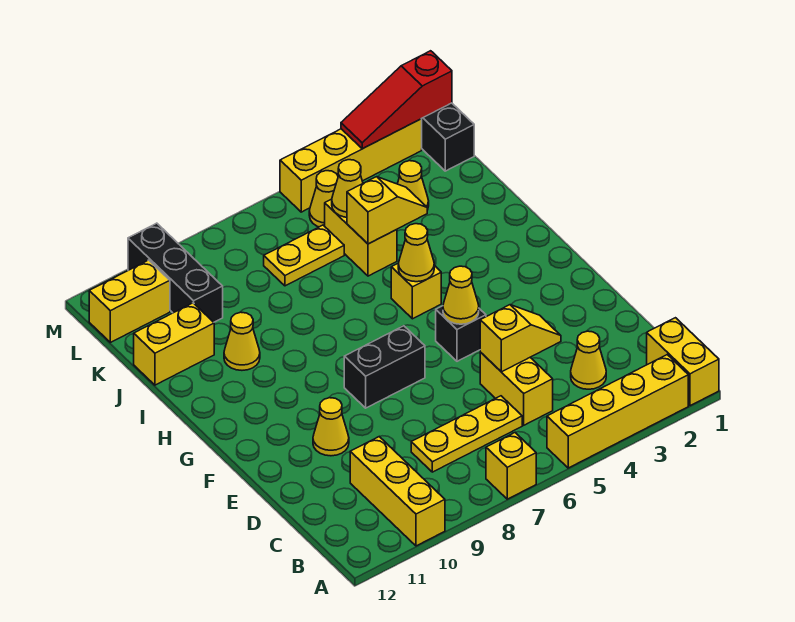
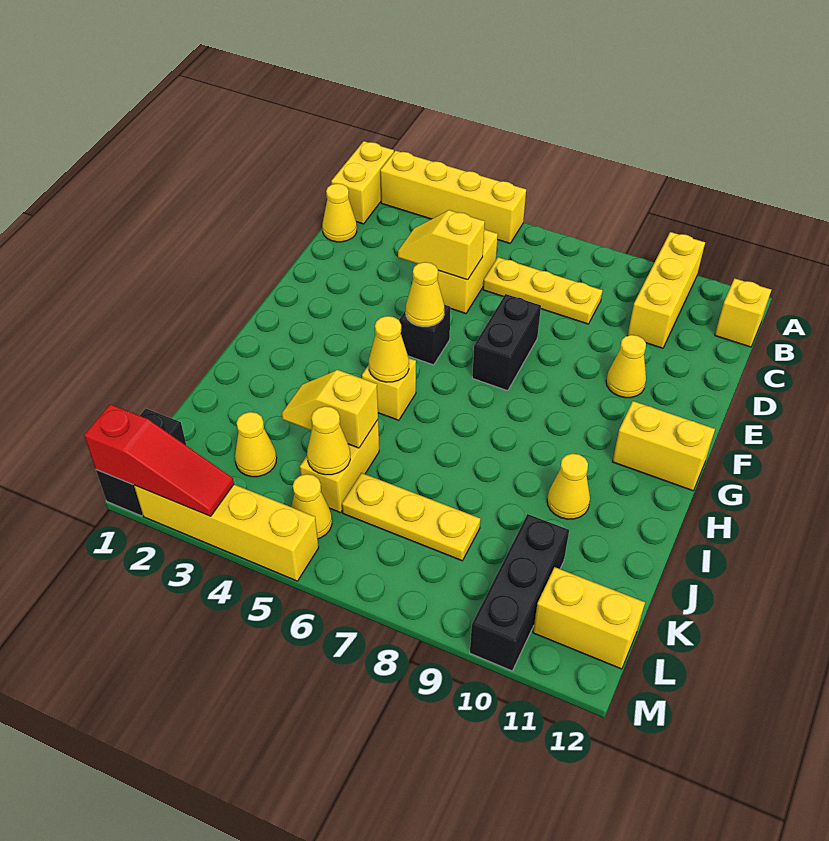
yellow 1x1 brick [486,433,536,499] -> yellow 1x1 brick moved to [715,278,771,347]
yellow 1x1 cone [571,331,606,389] -> yellow 1x1 cone moved to [322,184,357,242]
black 1x2 brick [344,326,425,408] -> black 1x2 brick turned to [472,294,541,391]
yellow 1x2 brick [134,303,214,385] -> yellow 1x2 brick moved to [613,401,715,491]
yellow 1x2 plate [264,225,344,286] -> yellow 1x3 plate [342,473,480,561]

